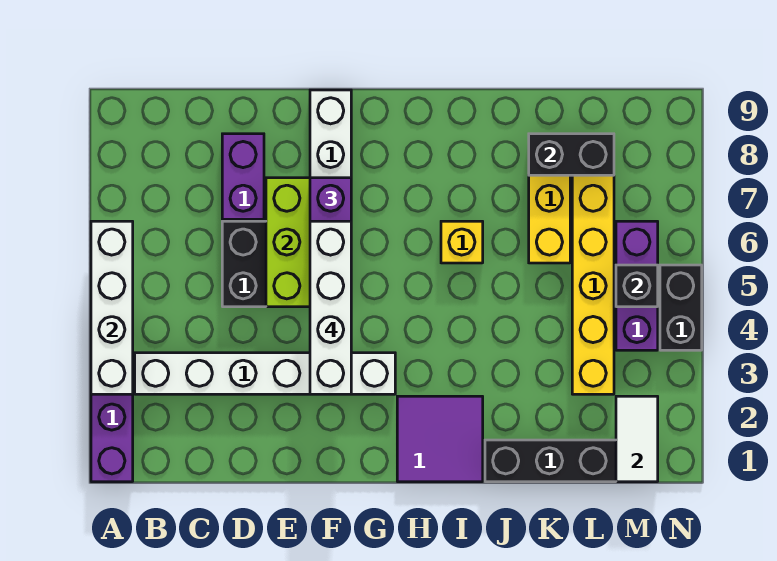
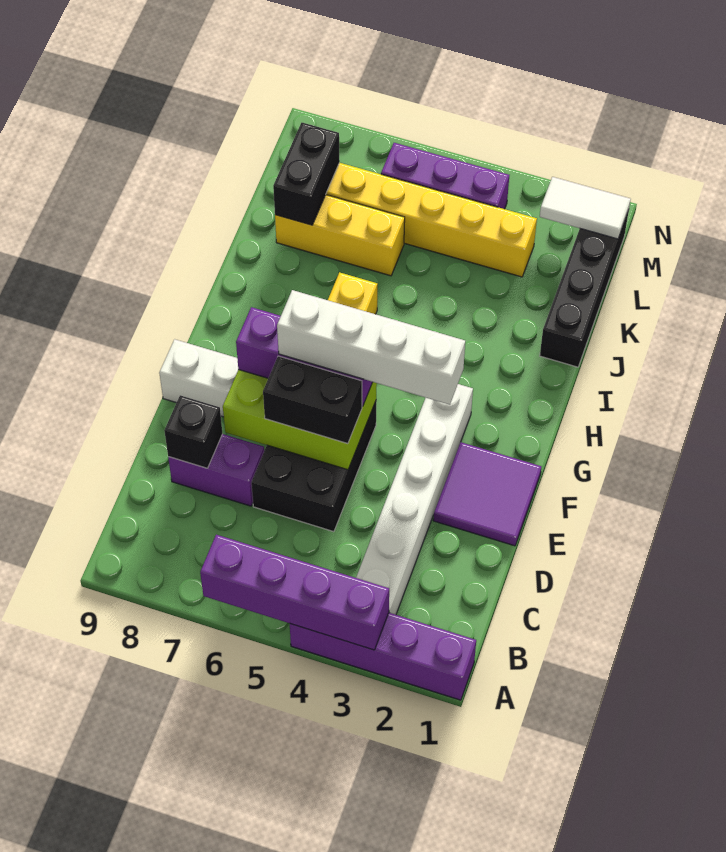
white 1x4 brick [91,221,133,394] -> purple 1x4 brick [200,535,389,650]
purple 2x2 tile [397,396,483,482] -> purple 2x2 tile moved to [433,442,541,546]
black 1x1 brick [616,265,658,307] -> black 1x1 brick moved to [164,395,223,468]
black 1x2 brick [660,265,702,350] -> black 1x2 brick moved to [263,356,362,444]

